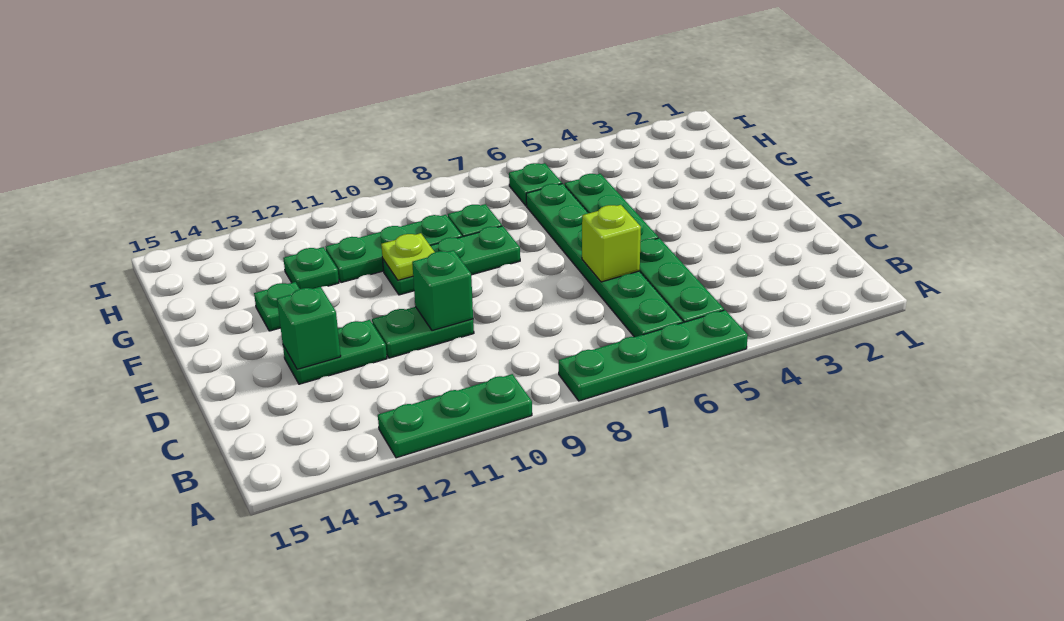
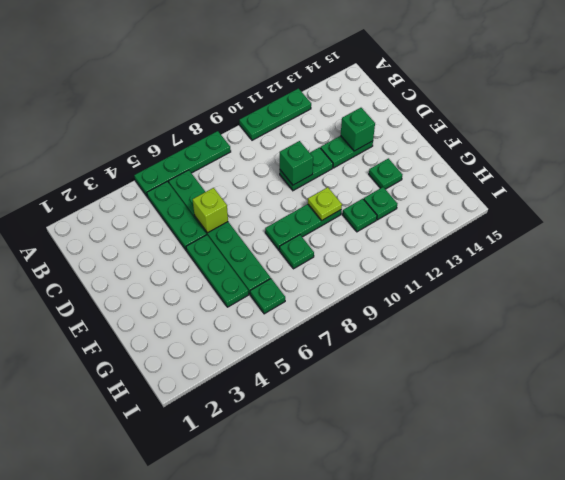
green 1x3 plate [326,215,462,283] -> green 1x1 plate [343,199,377,232]

